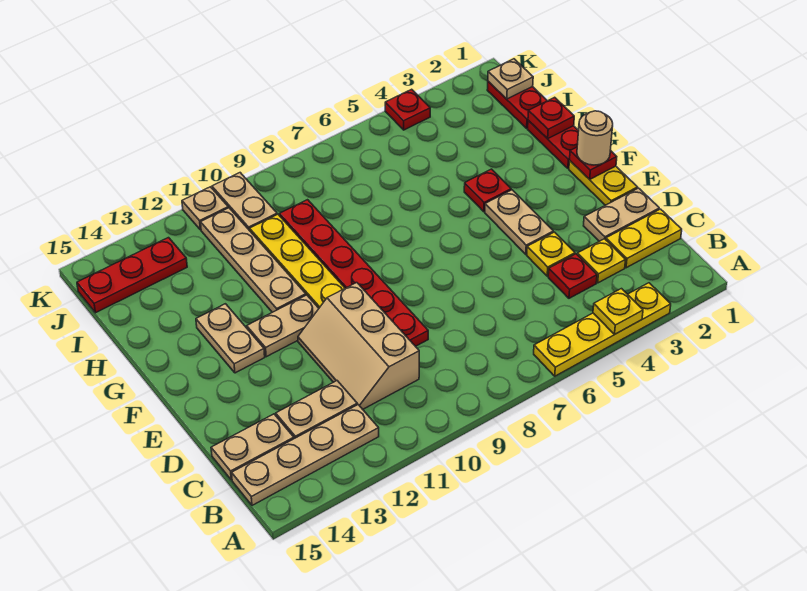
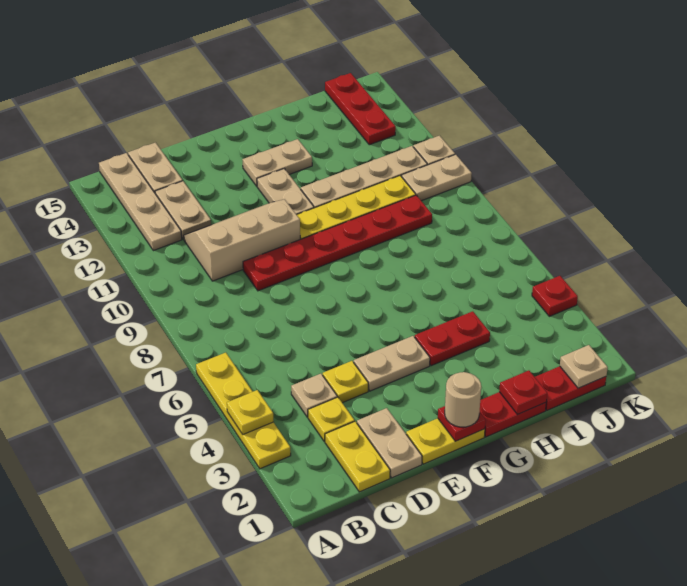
red 1x1 plate [548,254,597,298] -> tan 1x1 plate [291,374,337,417]
red 1x1 plate [464,169,511,212] -> red 1x2 plate [415,311,490,366]

